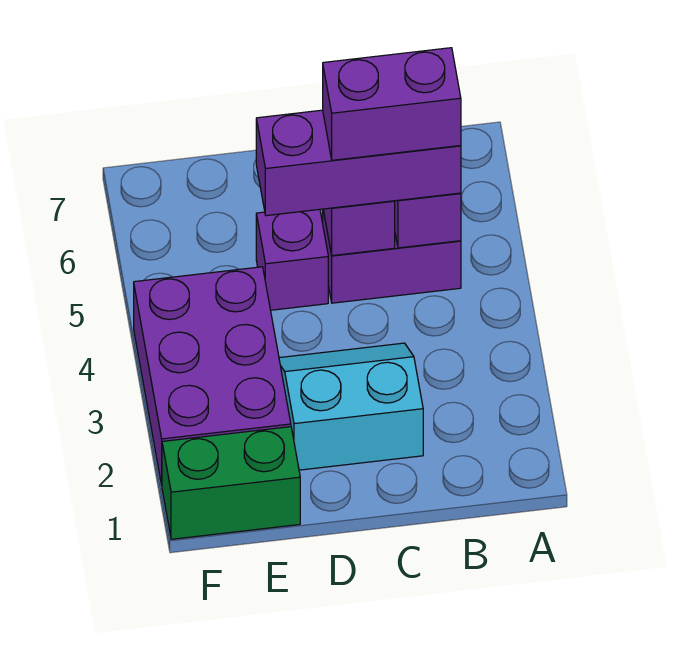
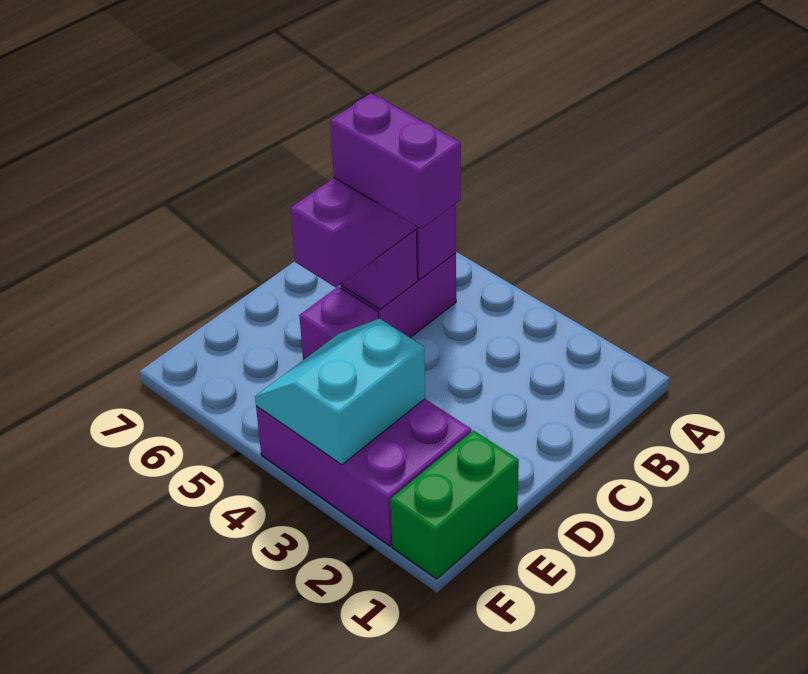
purple 1x2 brick [323,48,461,160] -> purple 1x2 brick turned to [330,93,461,229]
cyan 2x2 slope [279,343,423,470] -> cyan 2x2 slope moved to [255,318,425,465]

